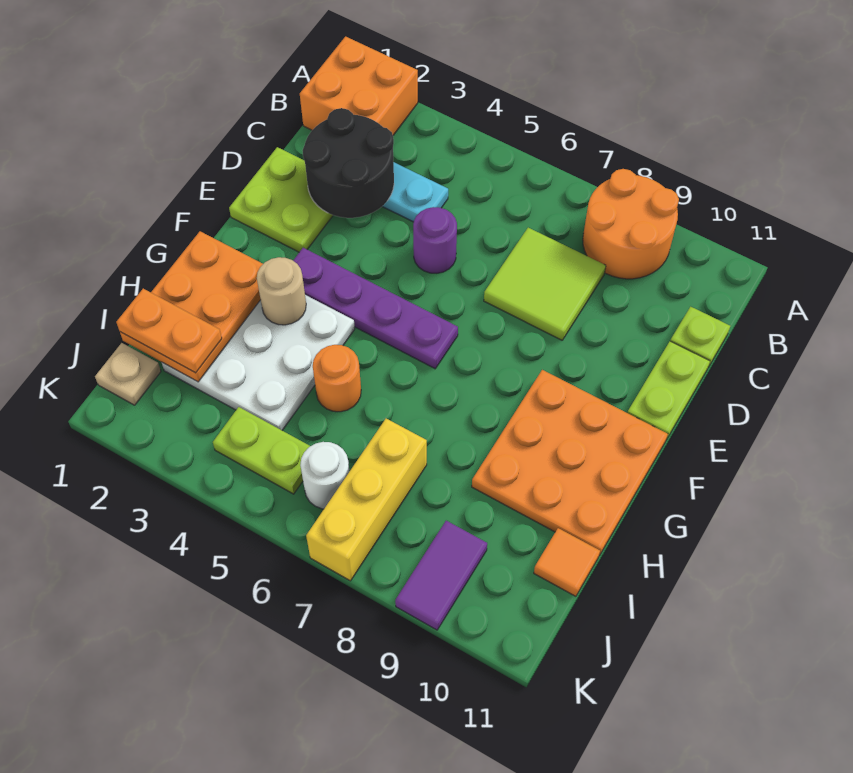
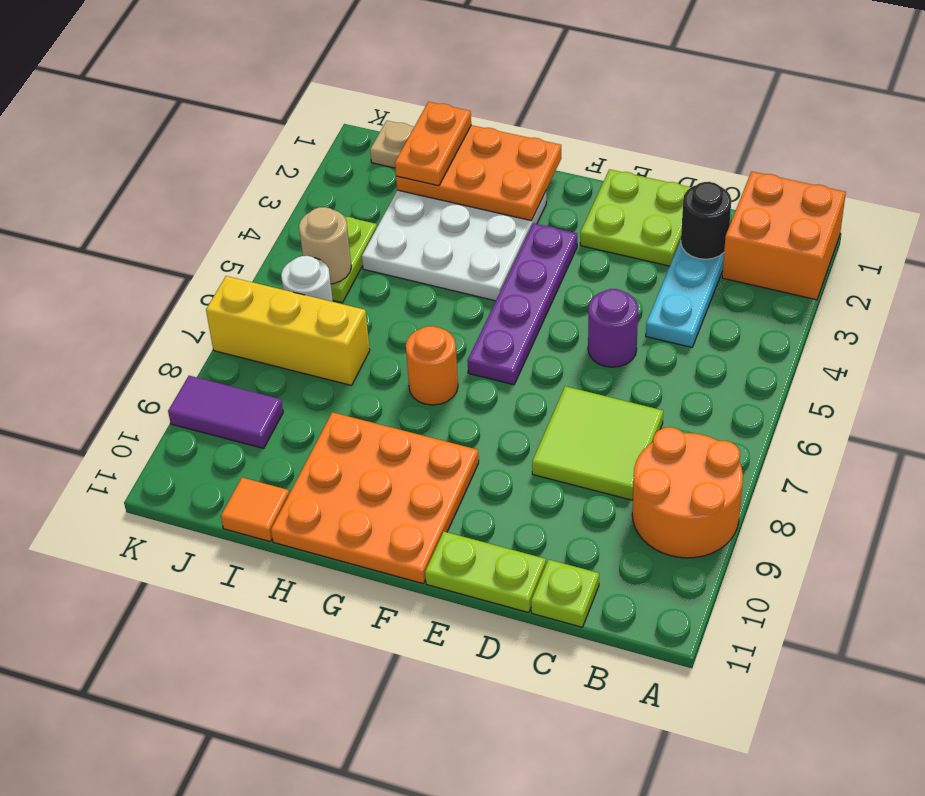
black 2x2 round brick [303,108,394,218] -> black 1x1 round brick [681,182,731,259]
tan 1x1 round brick [257,257,306,325] -> tan 1x1 round brick moved to [299,207,351,284]
orange 1x1 round brick [313,345,361,412] -> orange 1x1 round brick moved to [406,326,458,405]

